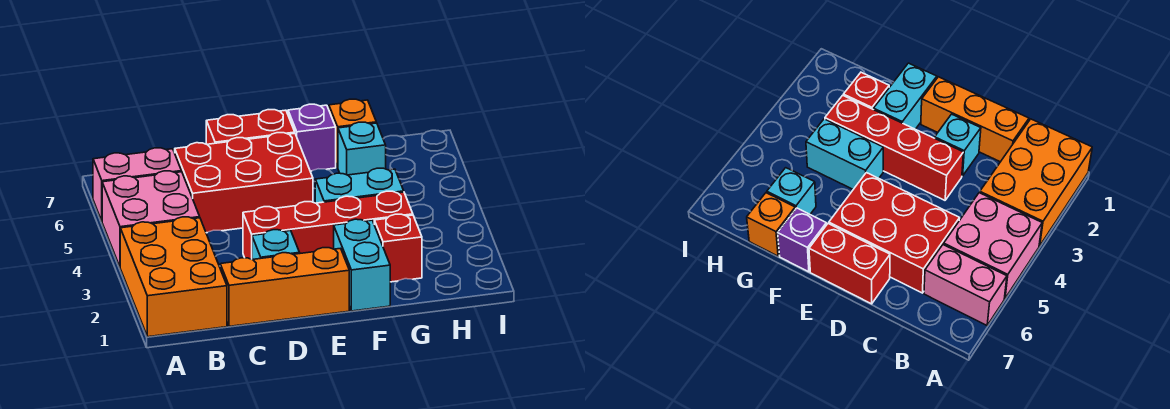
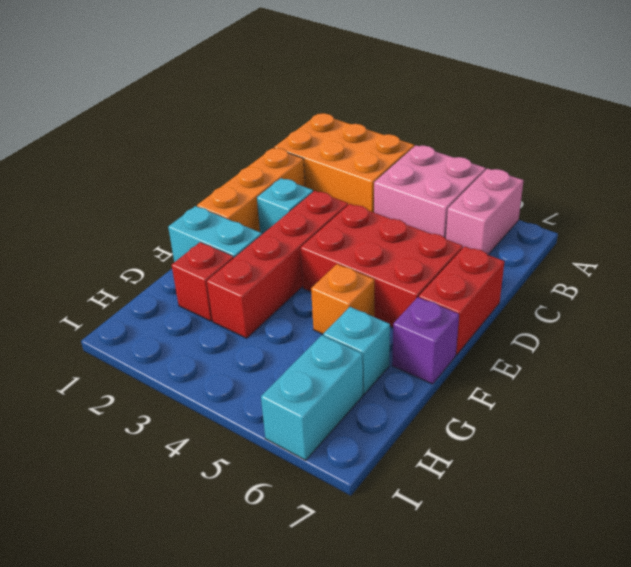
red 2x3 brick [175,133,313,233] -> red 2x3 brick turned to [301,204,463,327]
cyan 1x2 brick [315,168,404,203] -> cyan 1x2 brick moved to [261,335,363,460]
orange 1x1 brick [329,99,376,167] -> orange 1x1 brick moved to [311,264,374,334]

